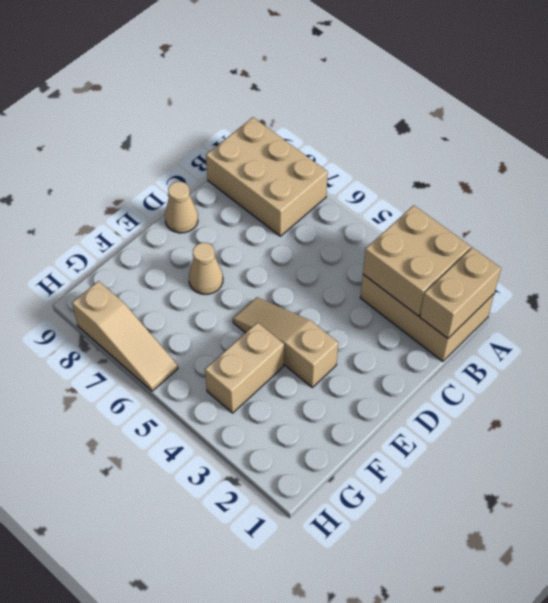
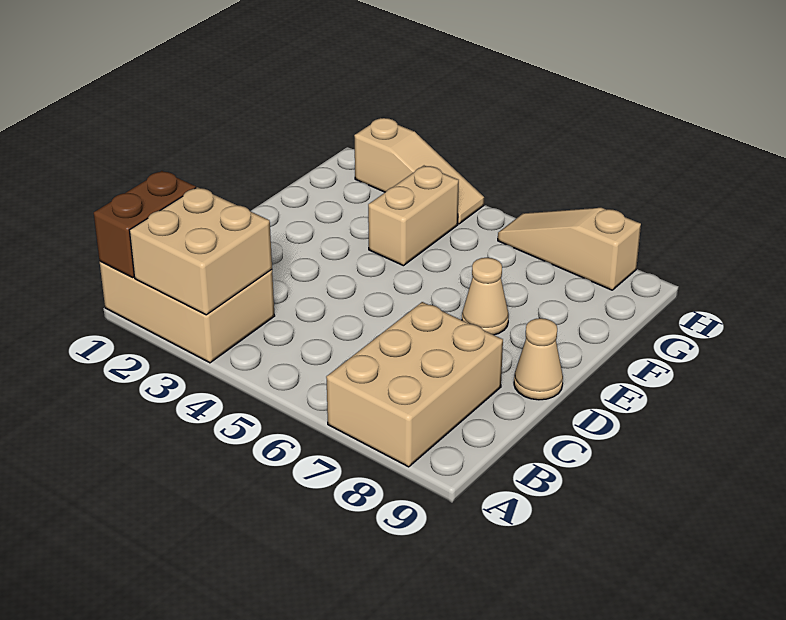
tan 1x2 brick [420,248,501,338] -> brown 1x2 brick [94,171,196,278]
tan 2x3 brick [206,117,328,236] -> tan 2x3 brick turned to [326,302,503,467]
tan 1x3 slope [233,297,338,387] -> tan 1x3 slope moved to [354,118,484,224]

